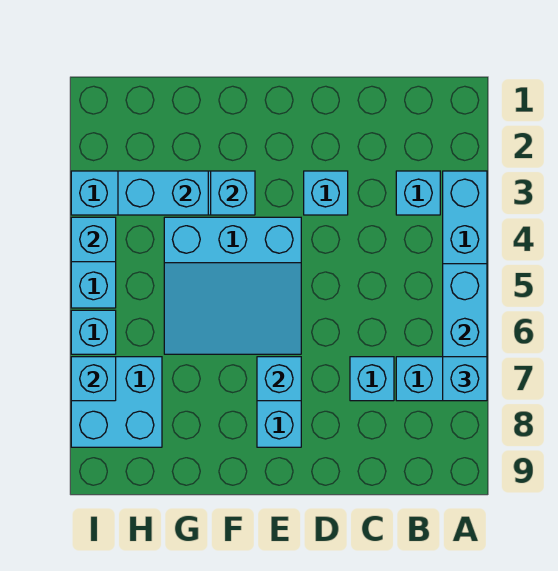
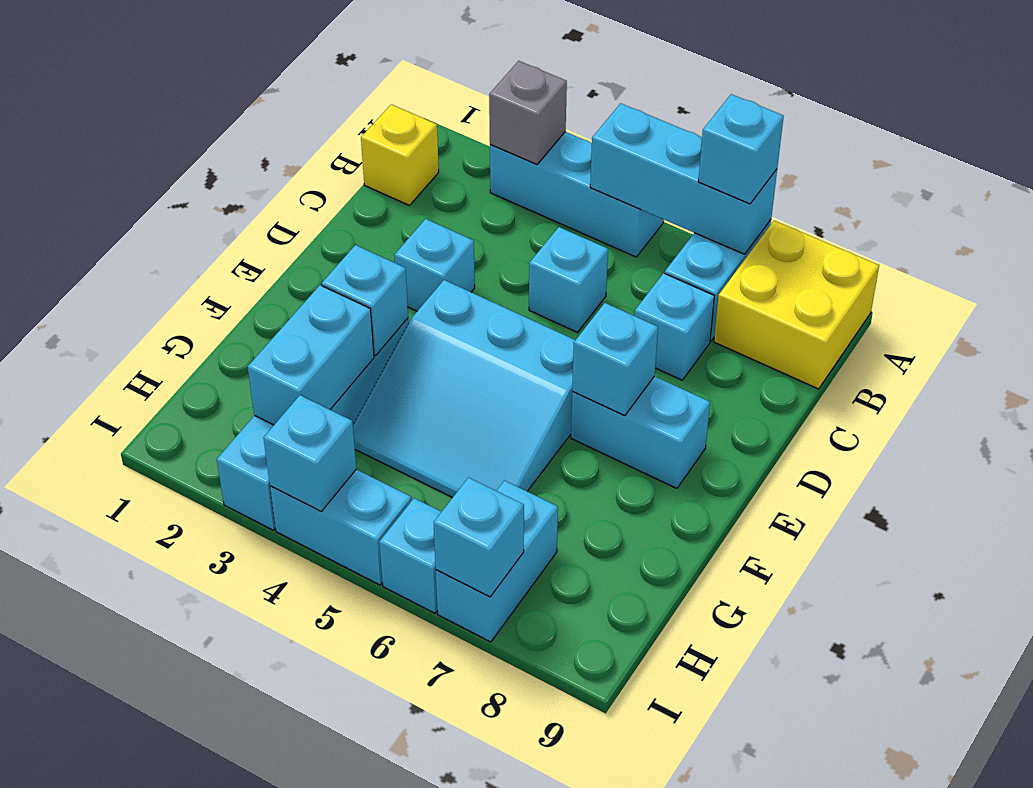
none -> grey 1x1 brick [489,61,567,164]
none -> yellow 2x2 brick [714,221,879,389]
none -> yellow 1x1 brick [361,104,439,205]
cyan 1x1 brick [396,171,440,215] -> cyan 1x1 brick moved to [529,227,608,332]
cyan 3x3 slope [164,217,301,354] -> cyan 3x3 slope turned to [353,280,575,498]
cyan 2x2 brick [71,357,162,447] -> cyan 1x2 brick [436,481,558,642]

